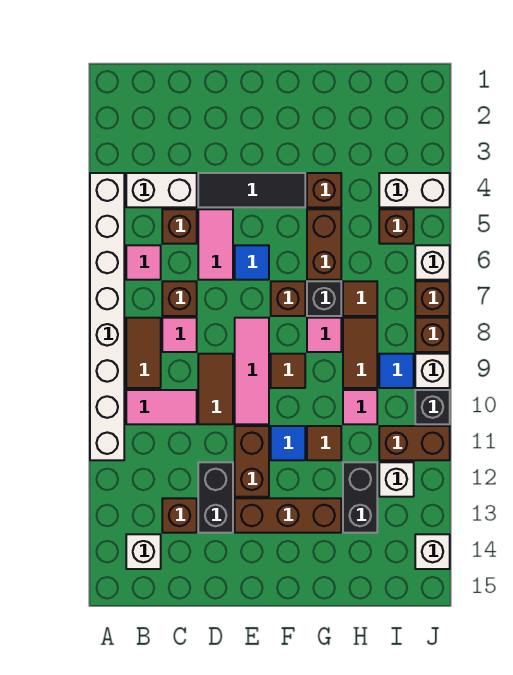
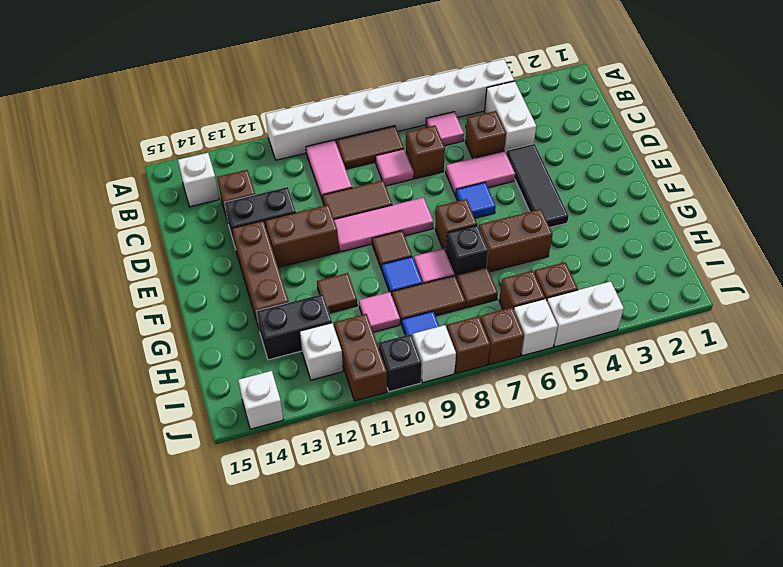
blue 1x1 tile [271,426,305,460] -> blue 1x1 tile moved to [382,257,422,295]
brown 1x1 brick [307,173,341,207] -> brown 1x1 brick moved to [499,271,545,310]
white 1x2 brick [379,173,450,207] -> white 1x2 brick turned to [547,281,624,347]

